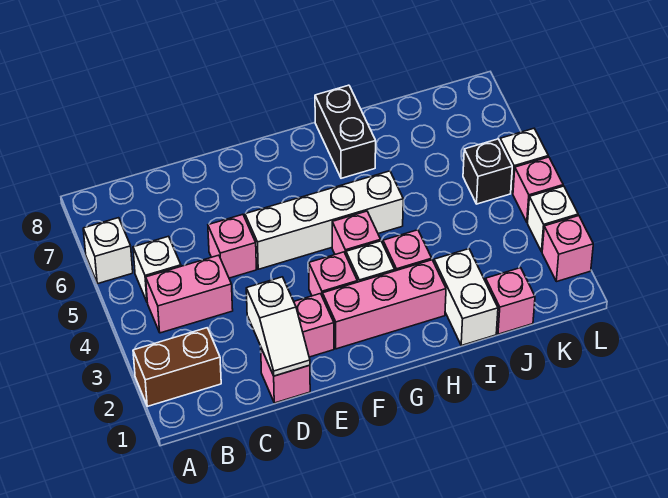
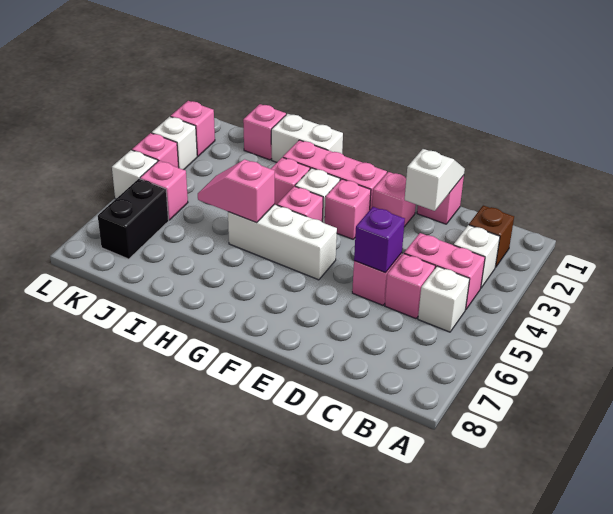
brown 1x2 brick [133,328,221,406] -> brown 1x1 brick [469,206,514,267]
white 1x1 brick [83,218,133,284] -> white 1x1 brick moved to [454,225,500,288]
none -> pink 1x1 brick [385,253,435,319]
none -> purple 1x1 brick [354,207,405,273]
white 1x4 brick [245,171,403,269] -> white 1x3 brick [228,204,337,280]
none -> pink 1x2 slope [198,159,275,223]
black 1x2 brick [315,85,376,178] -> black 1x2 brick moved to [98,179,169,259]
white 1x2 brick [434,249,498,346] -> white 1x2 brick turned to [271,114,343,162]
black 1x1 brick [463,139,512,204] -> pink 1x1 brick [140,161,188,220]

